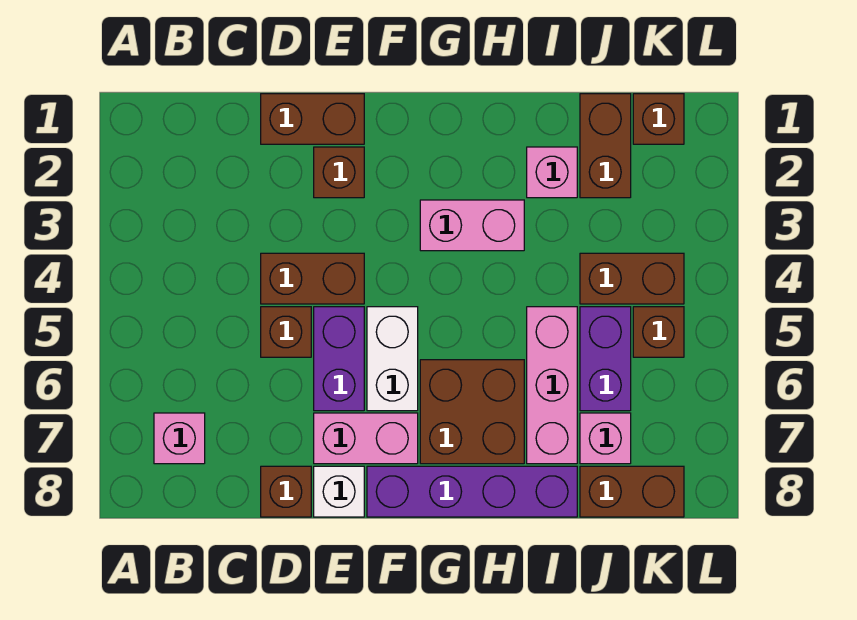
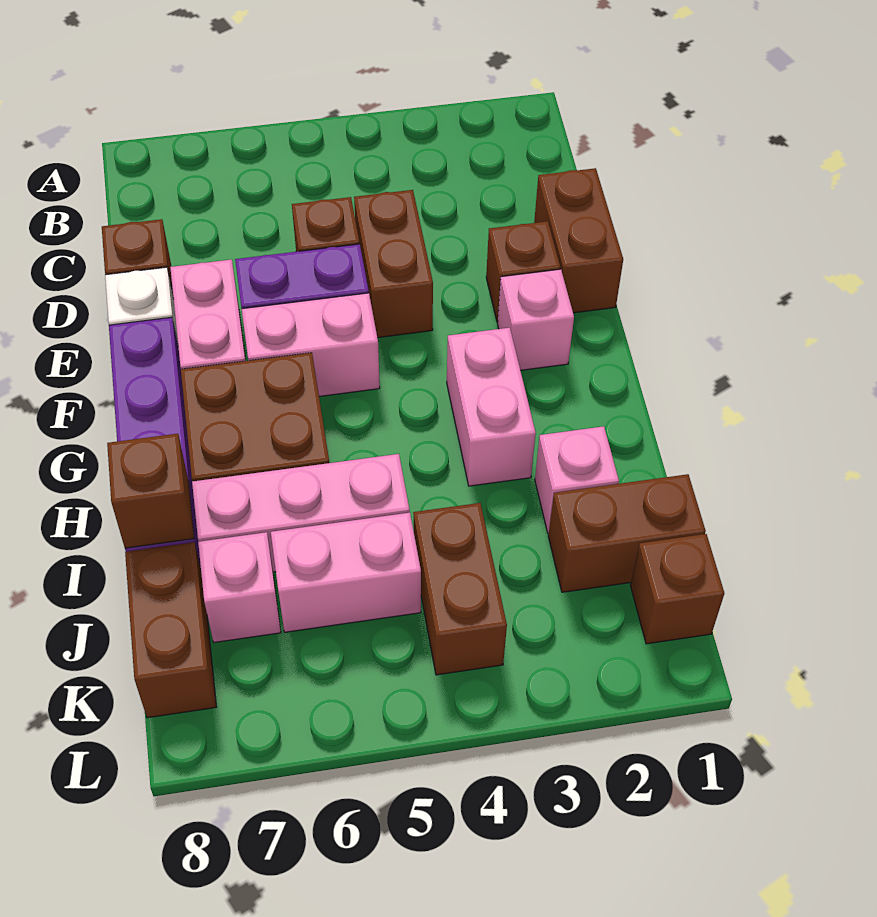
pink 1x1 brick [154,413,205,464] -> pink 1x1 brick moved to [498,269,574,370]
white 1x2 brick [367,307,418,411] -> pink 1x2 brick [242,293,380,396]
purple 1x2 brick [580,307,631,411] -> pink 1x2 brick [271,513,421,632]
brown 1x1 brick [633,307,684,357] -> brown 1x1 brick moved to [107,434,194,548]

